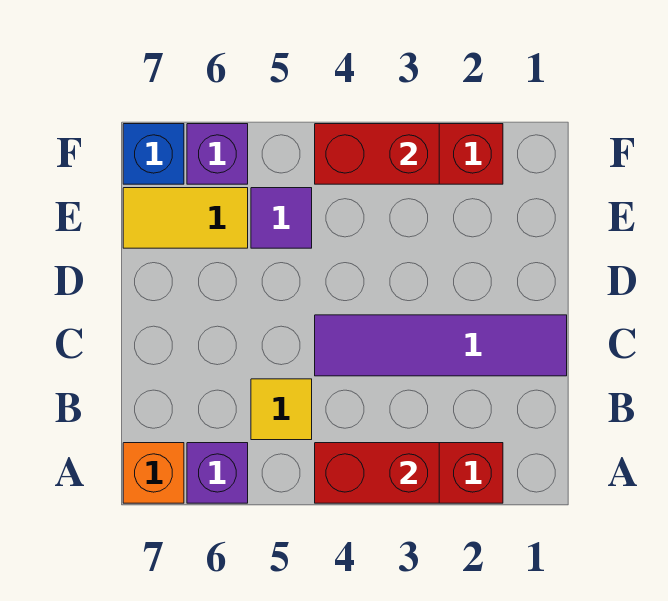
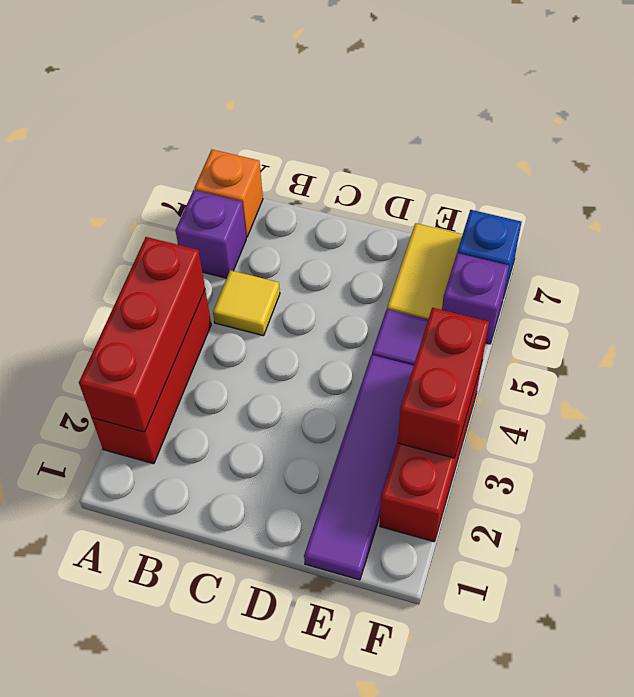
red 1x2 brick [315,443,439,503] -> red 1x3 brick [79,237,205,432]
purple 1x4 tile [315,315,567,376] -> purple 1x4 tile moved to [304,355,414,580]

